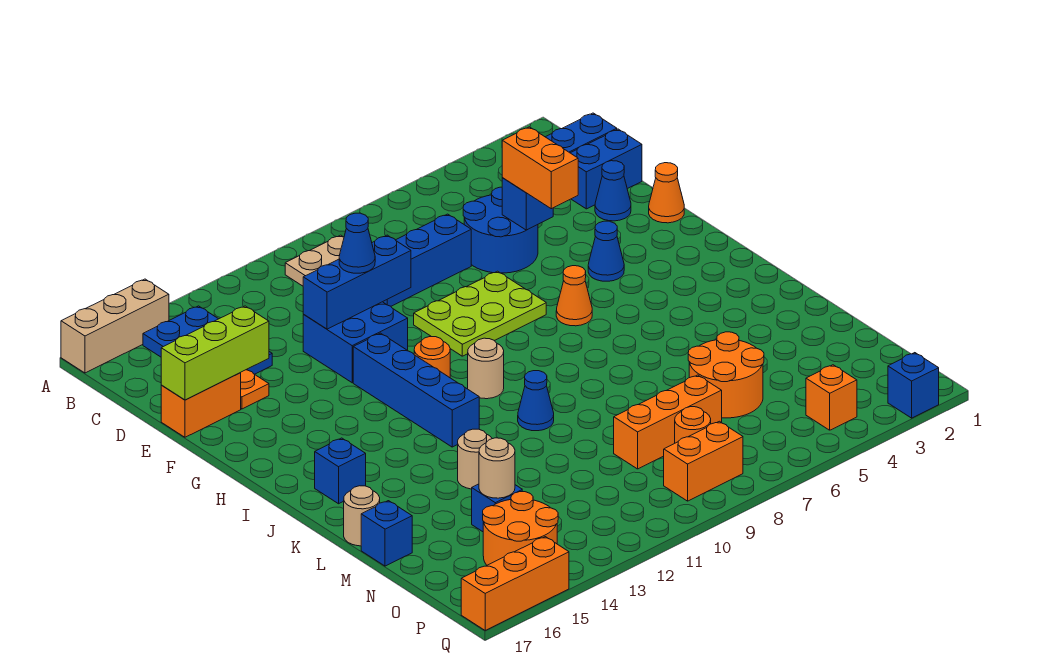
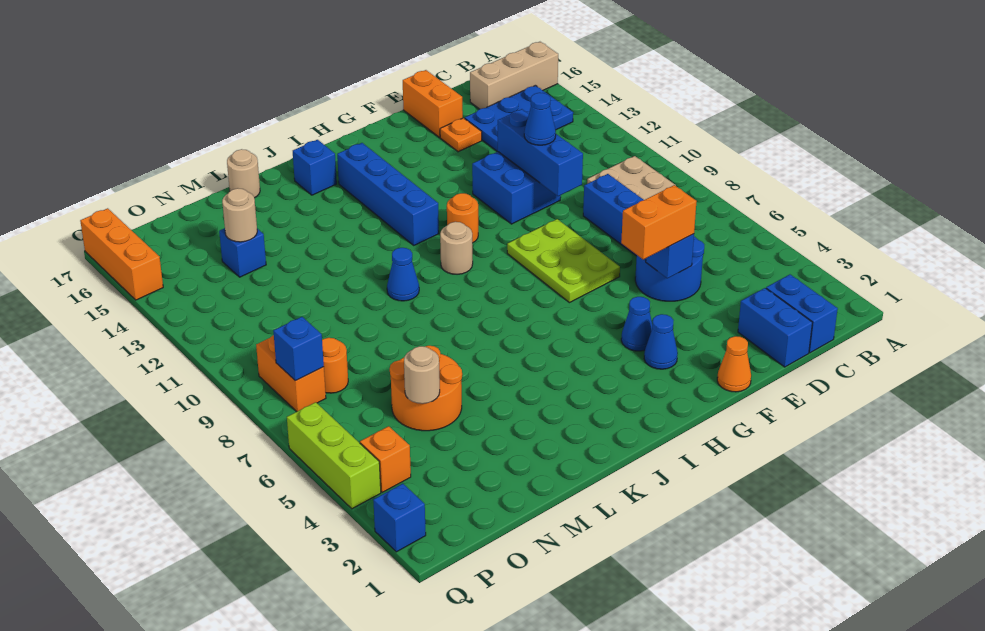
tan 1x3 brick [61,279,169,373] -> tan 1x3 brick turned to [470,42,558,109]
blue 1x1 cone [595,161,631,221] -> blue 1x1 cone moved to [644,314,678,369]
lime 1x3 brick [161,306,269,400] -> lime 1x3 brick moved to [287,402,381,509]
blue 1x4 brick [353,333,479,447] -> blue 1x4 brick turned to [337,143,439,245]
orange 1x1 cone [556,266,592,326] -> none
tan 1x1 round brick [458,429,492,489] -> tan 1x1 round brick moved to [404,346,440,404]
blue 1x1 brick [361,501,412,566] -> blue 1x1 brick moved to [273,317,324,381]
orange 1x3 brick [614,375,722,469] -> none
orange 2x2 round brick [483,492,558,565] -> none

